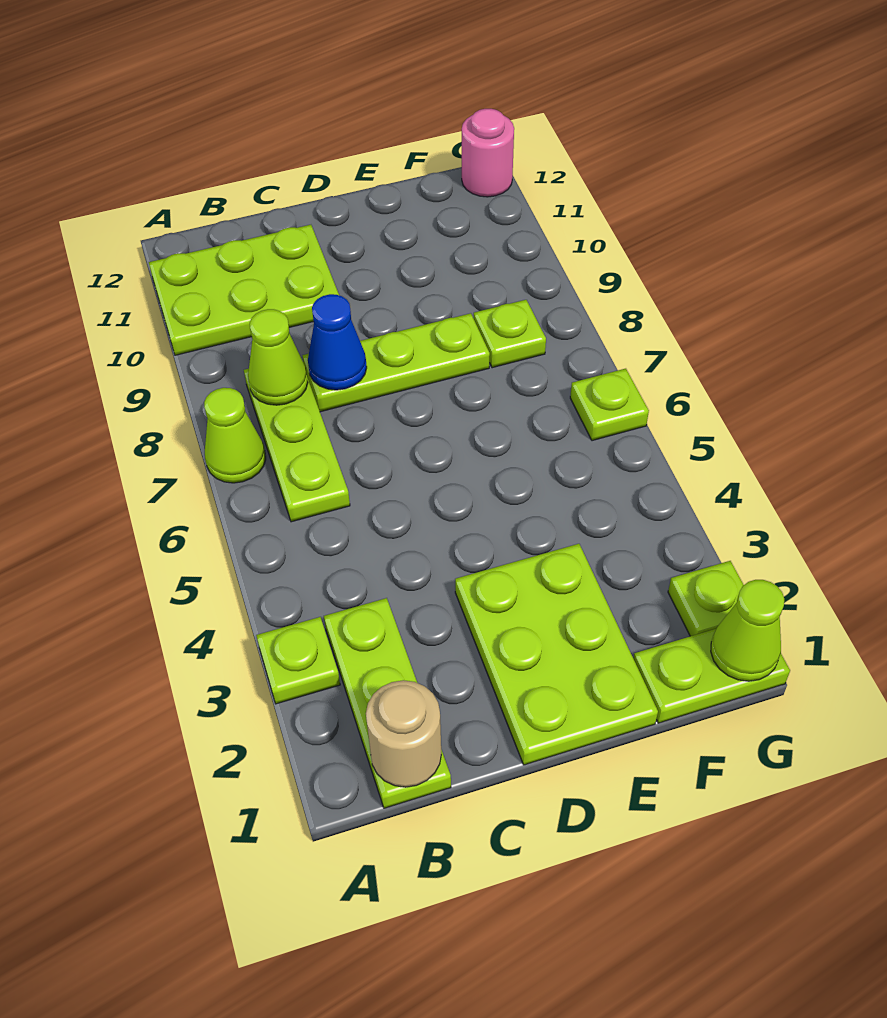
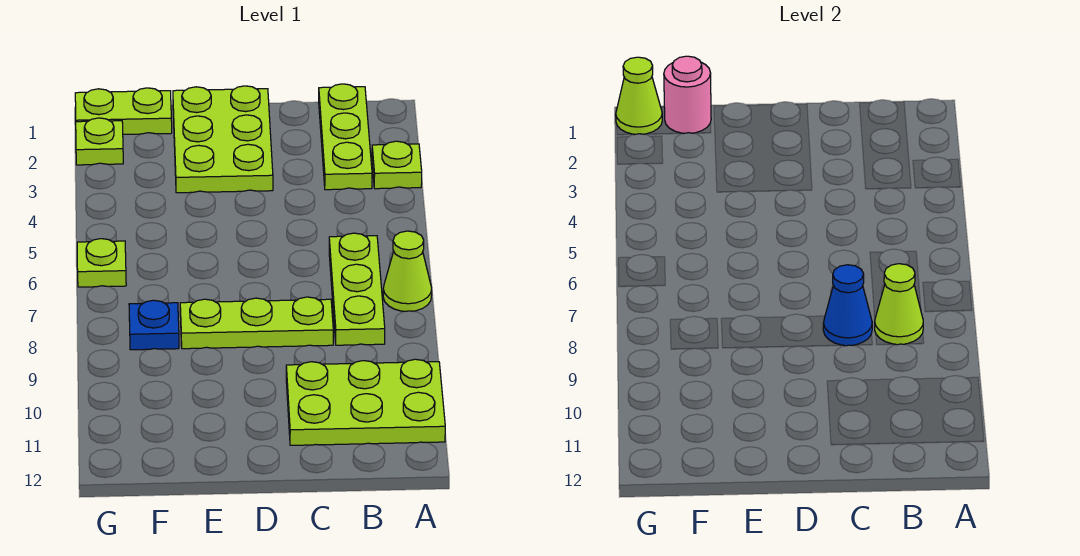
tan 1x1 round brick [366,680,441,787] -> none
lime 1x1 plate [474,300,546,368] -> blue 1x1 plate [129,300,179,350]
pink 1x1 round brick [462,109,514,197] -> pink 1x1 round brick moved to [664,56,711,134]

